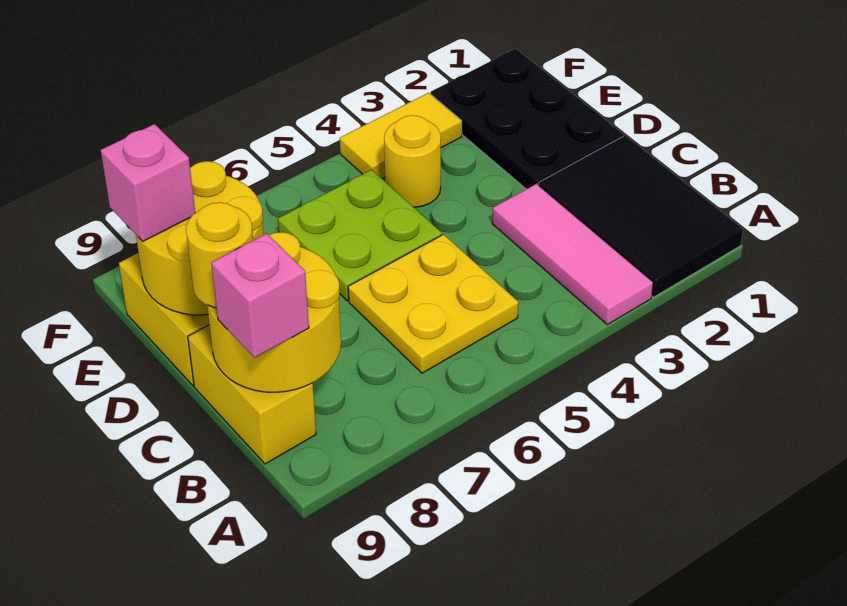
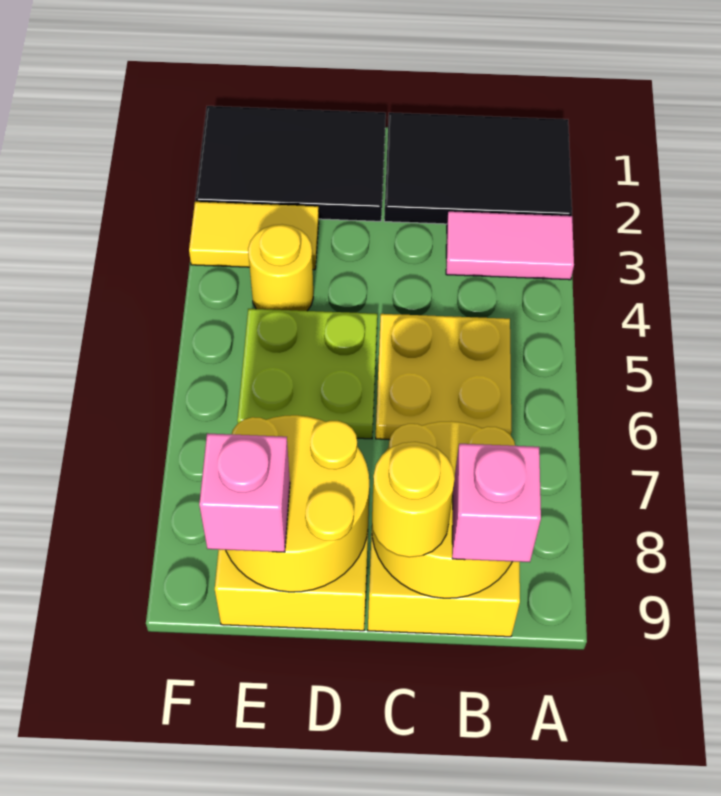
pink 1x3 tile [492,184,653,325] -> pink 1x2 tile [446,211,574,280]
black 2x3 plate [431,49,623,189] -> black 2x3 tile [195,106,386,221]
yellow 1x2 tile [340,93,462,178] -> yellow 1x2 tile turned to [189,202,319,270]

